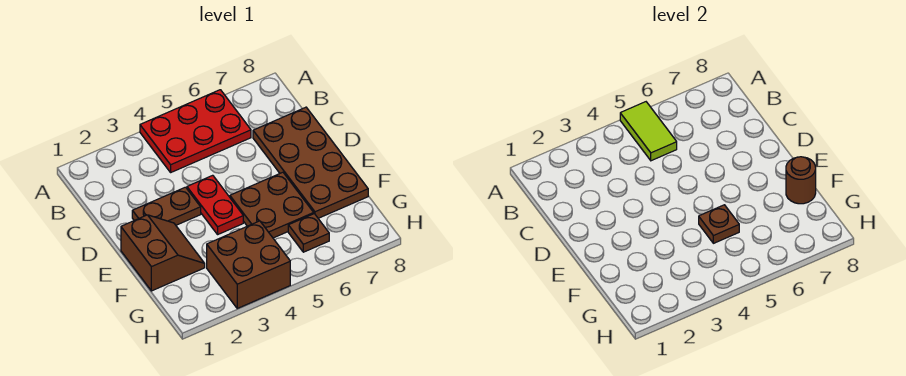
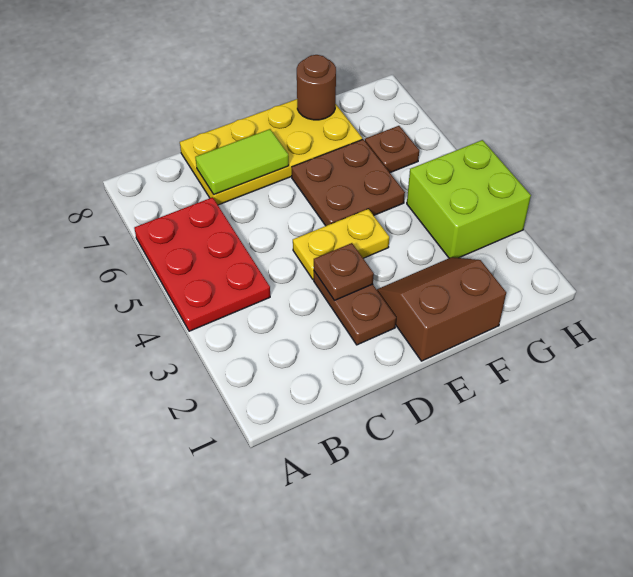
lime 1x2 tile [620,102,677,161] -> lime 1x2 tile moved to [195,129,289,195]
brown 2x4 plate [253,107,368,218] -> yellow 2x4 plate [180,99,362,205]
red 1x2 plate [187,175,243,234] -> yellow 1x2 plate [293,209,389,279]
brown 1x1 plate [699,205,739,243] -> brown 1x1 plate moved to [314,243,374,300]
brown 2x2 brick [207,221,290,308] -> lime 2x2 brick [407,140,531,258]

